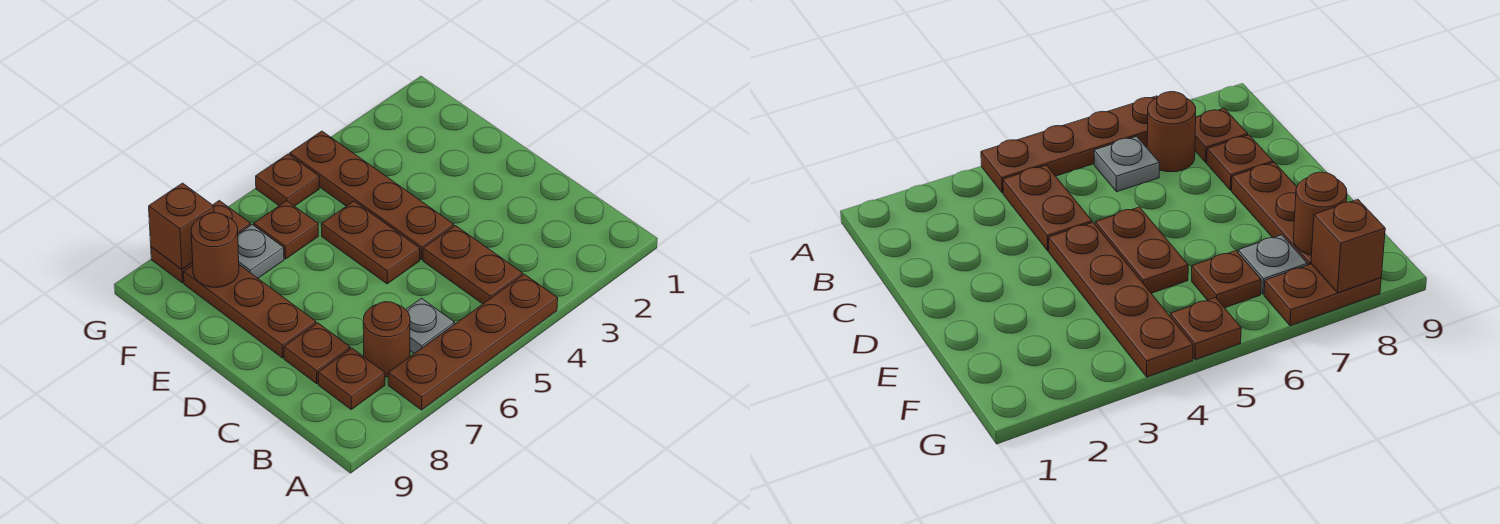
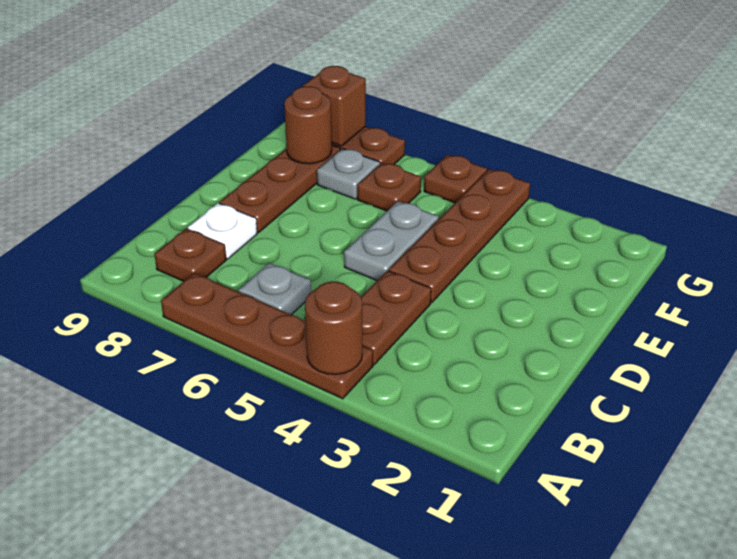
brown 1x1 round brick [363,302,410,377] -> brown 1x1 round brick moved to [305,281,362,374]
brown 1x1 plate [284,323,350,384] -> white 1x1 plate [188,203,257,259]
brown 1x2 plate [321,201,420,284] -> grey 1x2 plate [344,201,439,280]

